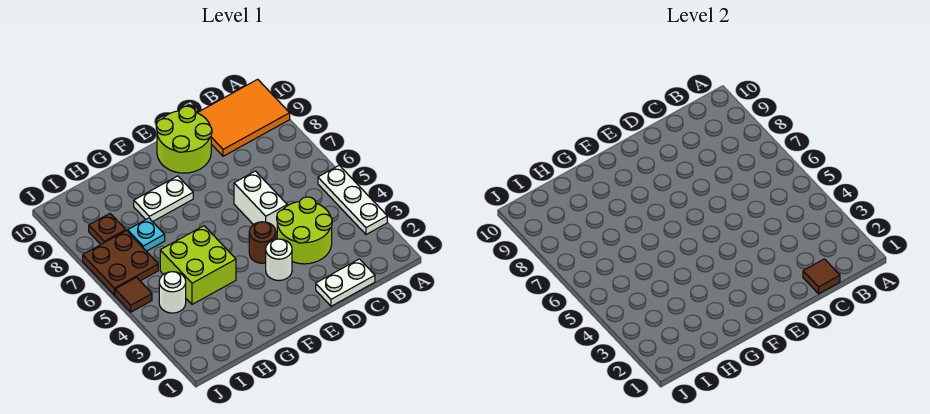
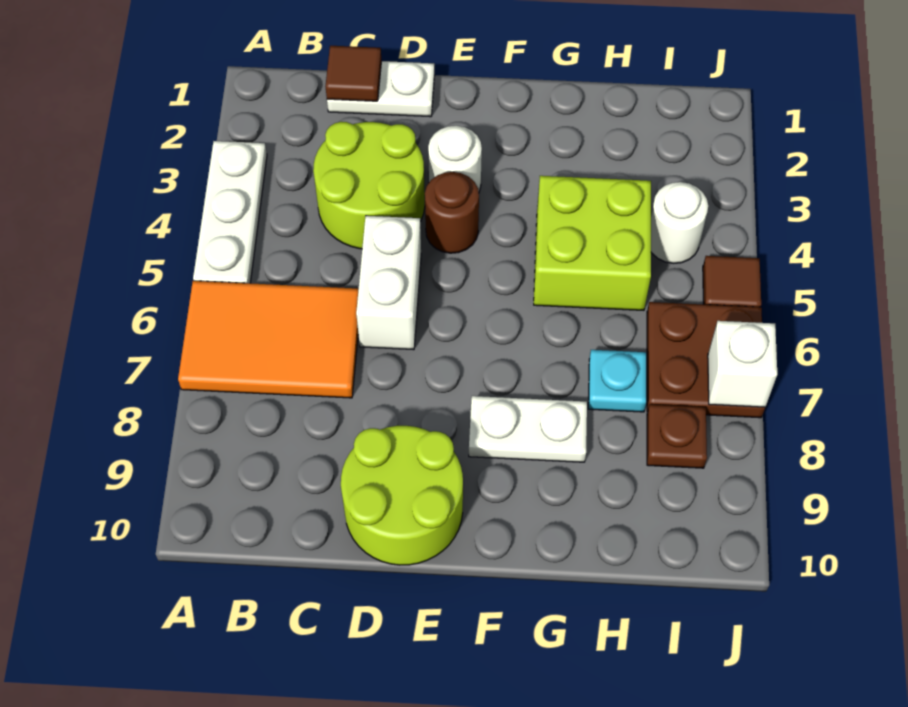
orange 2x3 tile [198,79,290,156] -> orange 2x3 tile moved to [178,281,359,398]
none -> white 1x1 brick [708,321,777,407]

